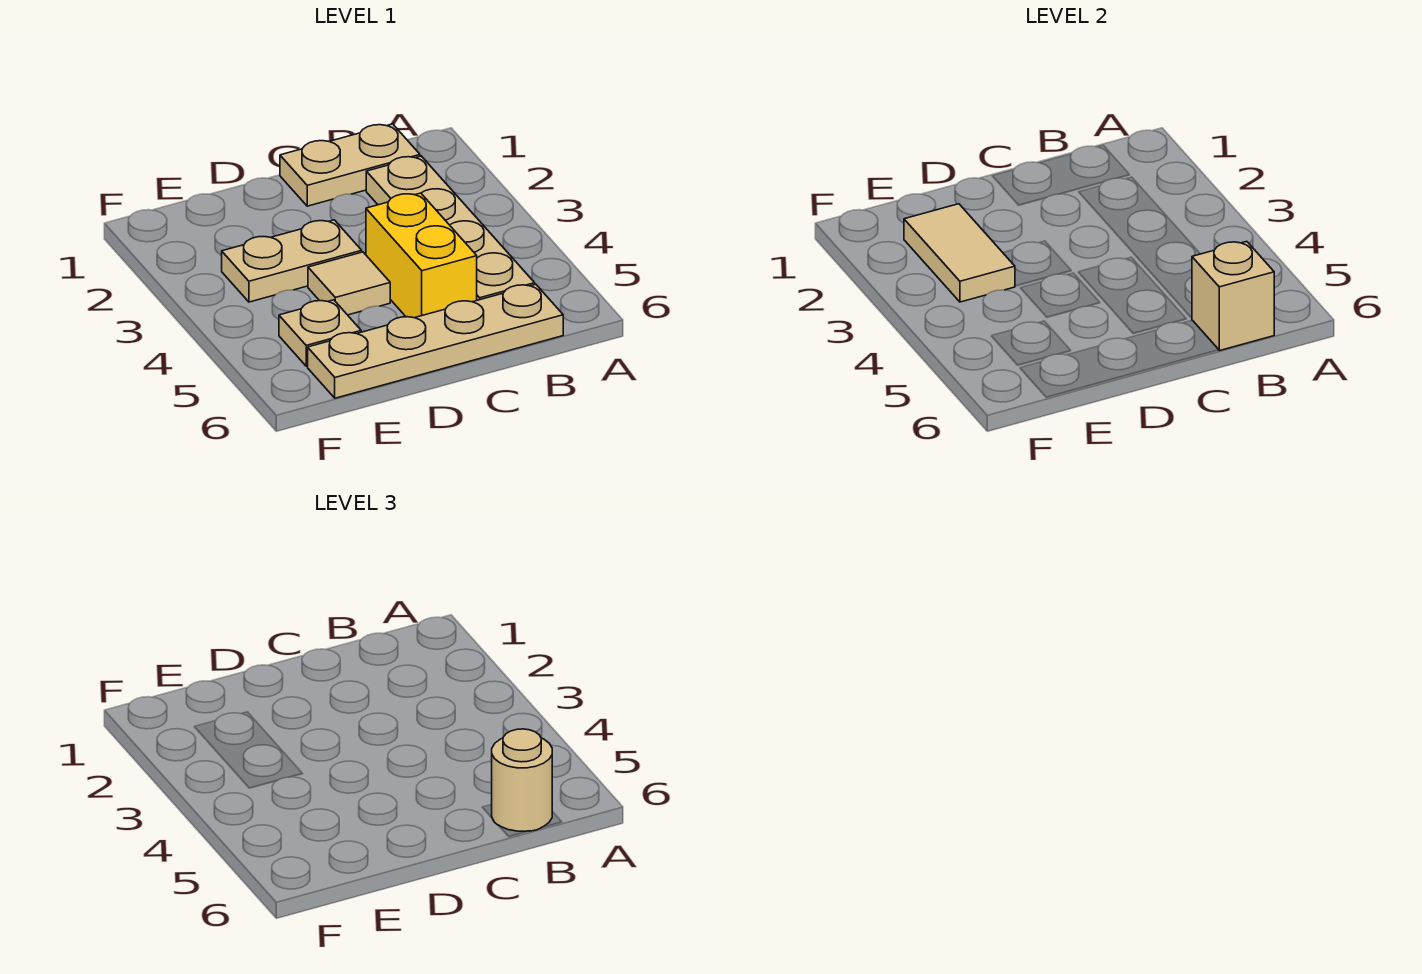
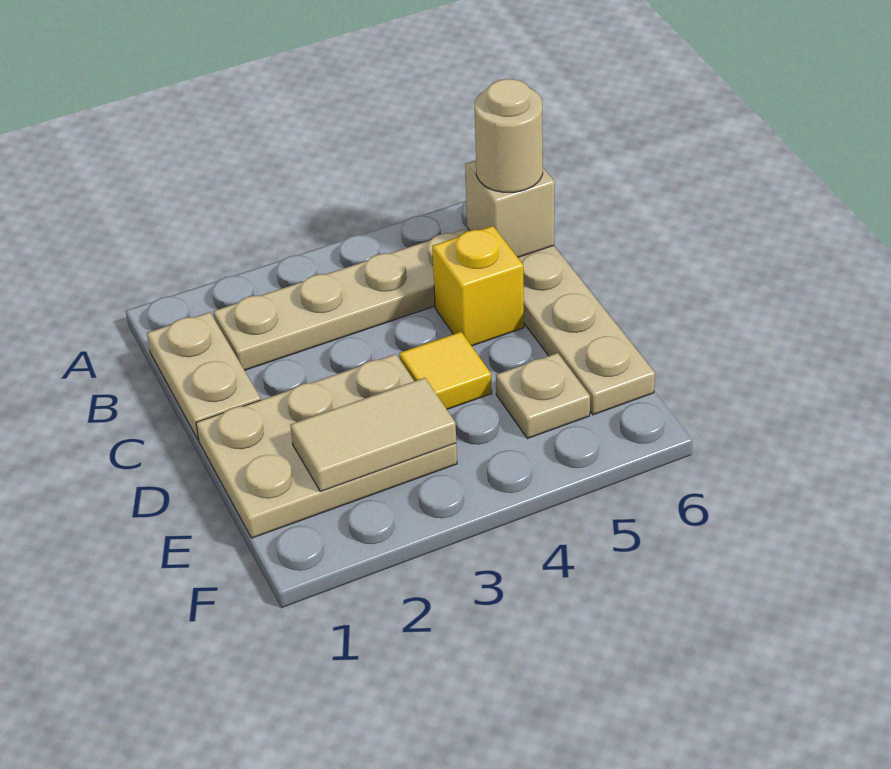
yellow 1x2 brick [366,193,477,318] -> yellow 1x1 brick [432,226,524,346]
tan 1x2 plate [222,220,362,302] -> tan 2x3 plate [196,354,457,538]
tan 1x1 tile [308,252,390,315] -> yellow 1x1 tile [399,332,492,409]

